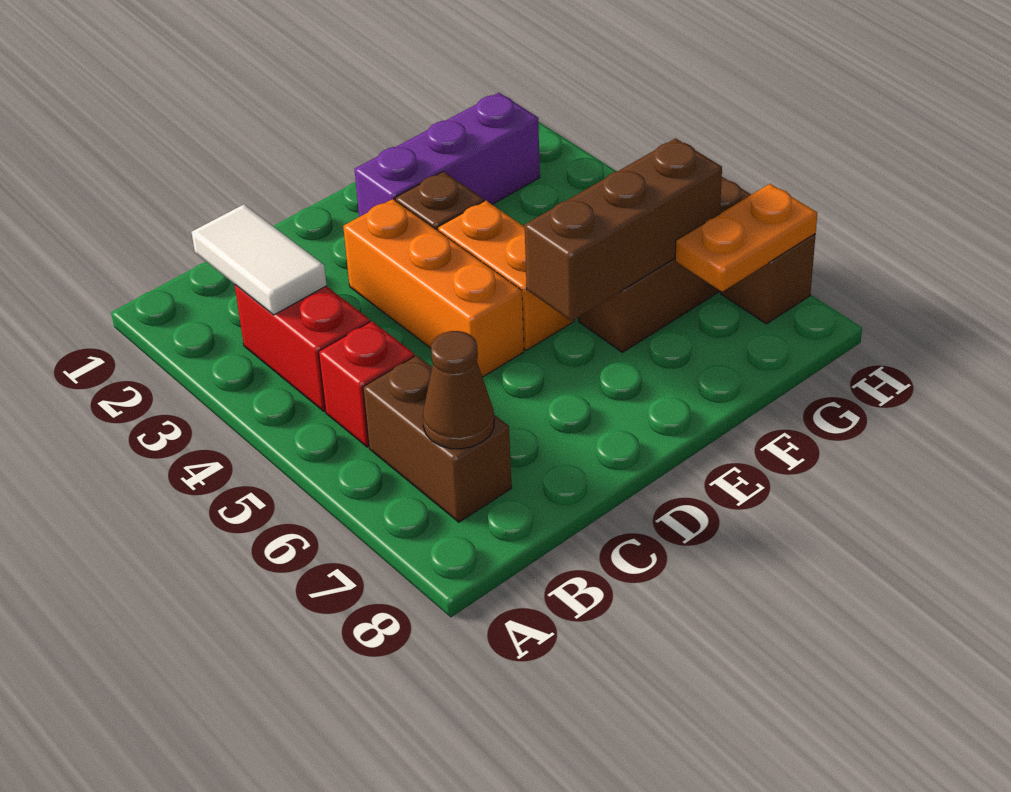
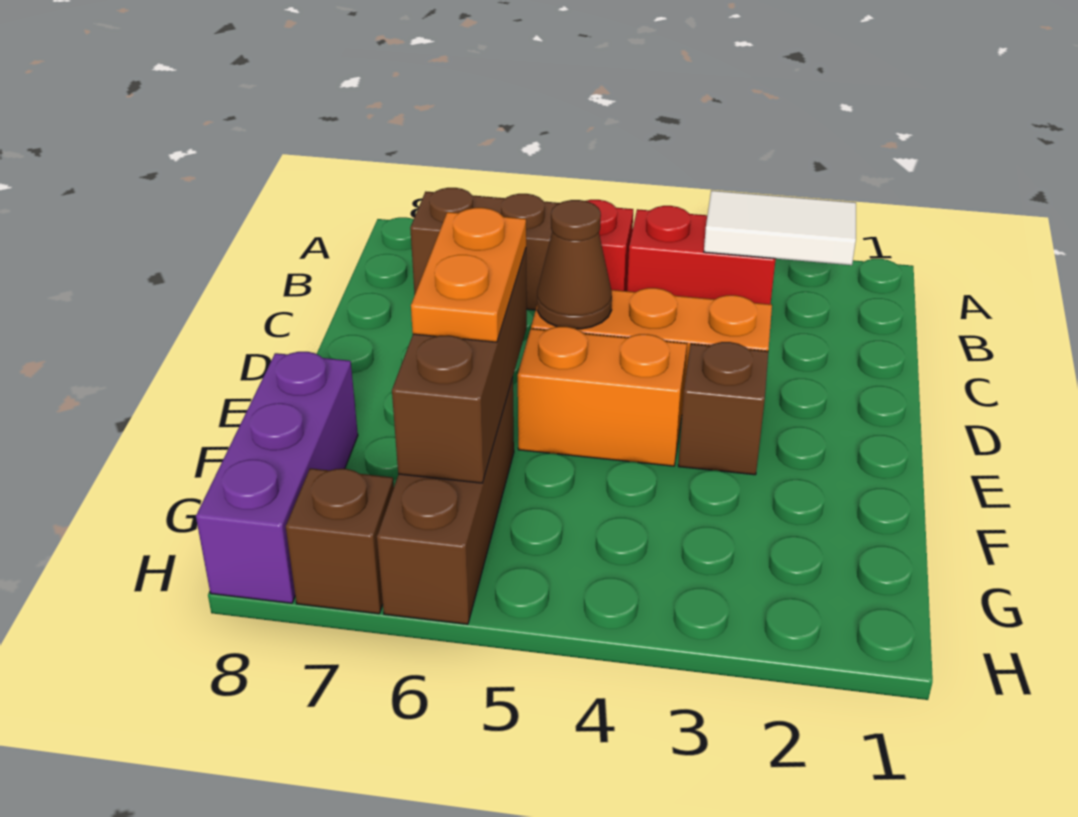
brown 1x1 cone [423,331,494,449] -> brown 1x1 cone moved to [537,200,612,329]
purple 1x3 brick [355,93,540,217] -> purple 1x3 brick moved to [196,352,358,603]
orange 1x2 plate [675,184,817,292] -> orange 1x2 plate moved to [411,208,526,342]

